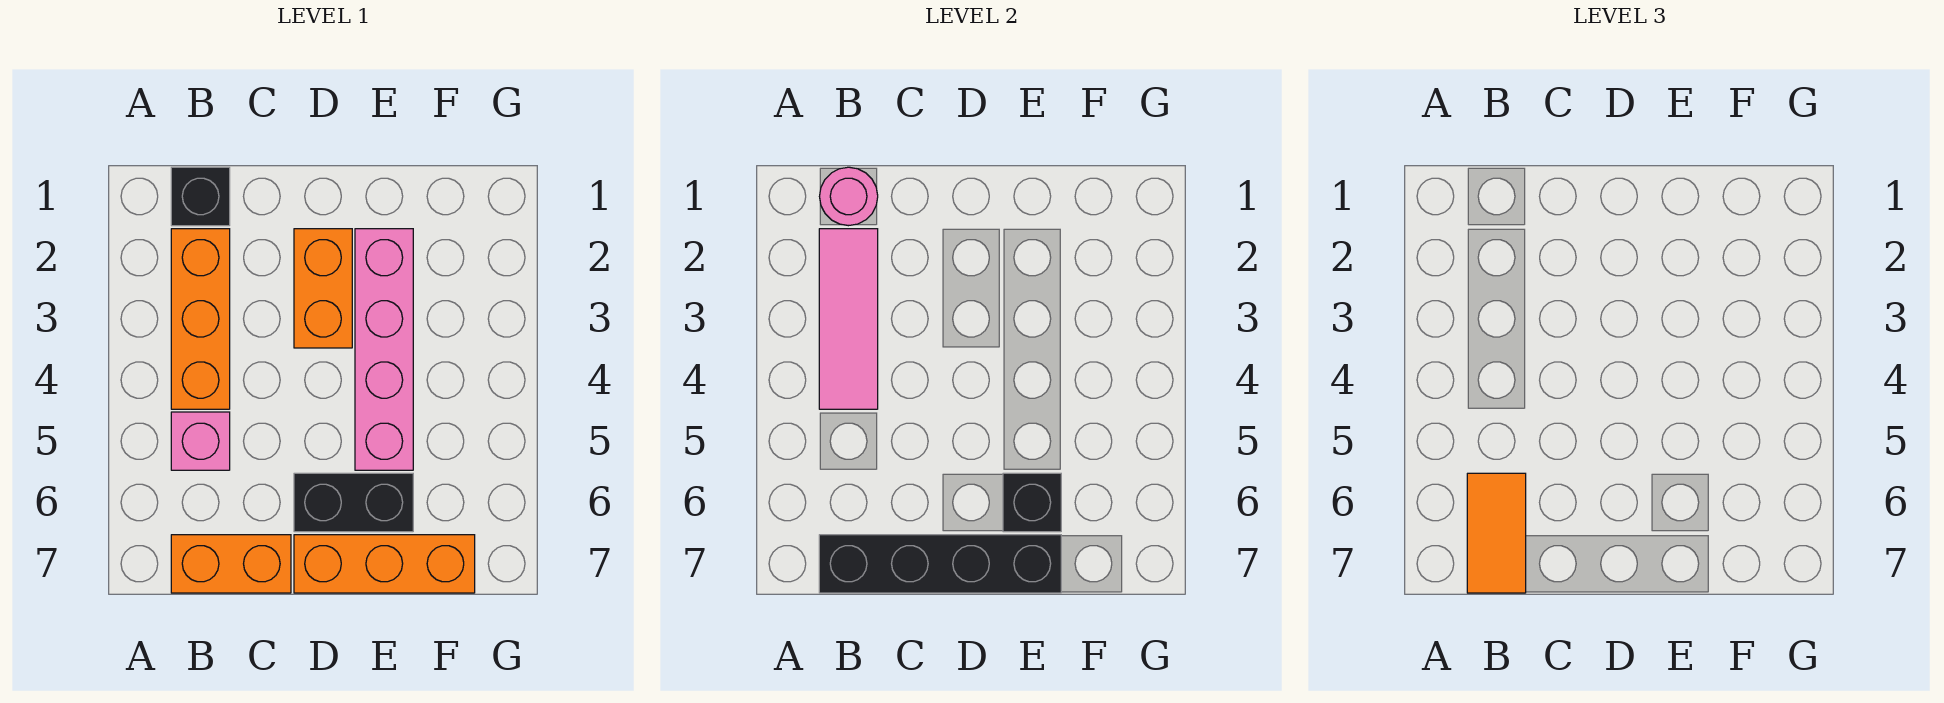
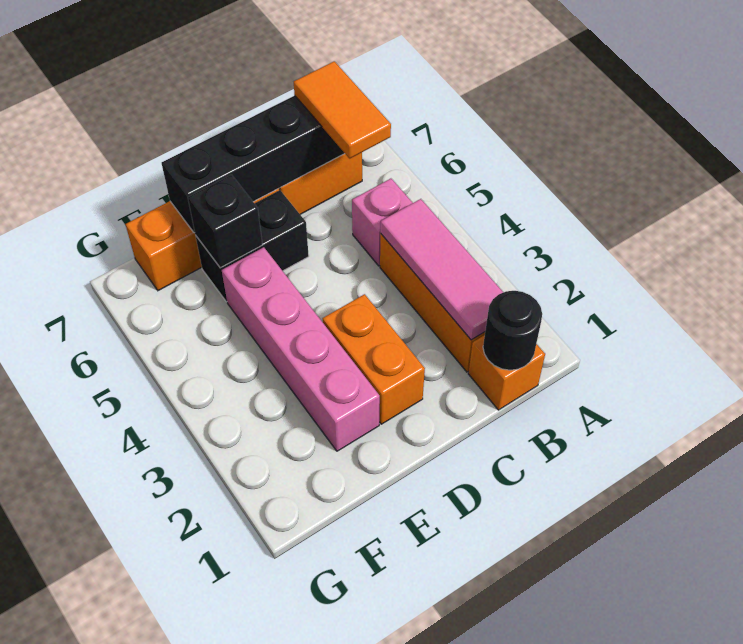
black 1x1 brick [171,167,230,226] -> orange 1x1 brick [468,335,545,410]
pink 1x1 round brick [820,167,878,226] -> black 1x1 round brick [483,291,542,370]

